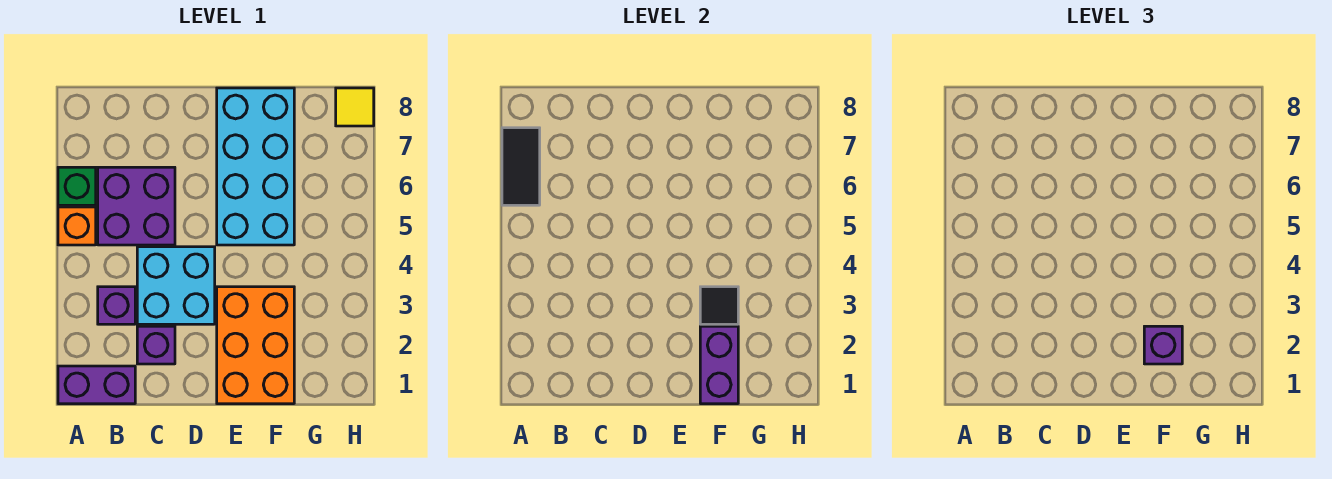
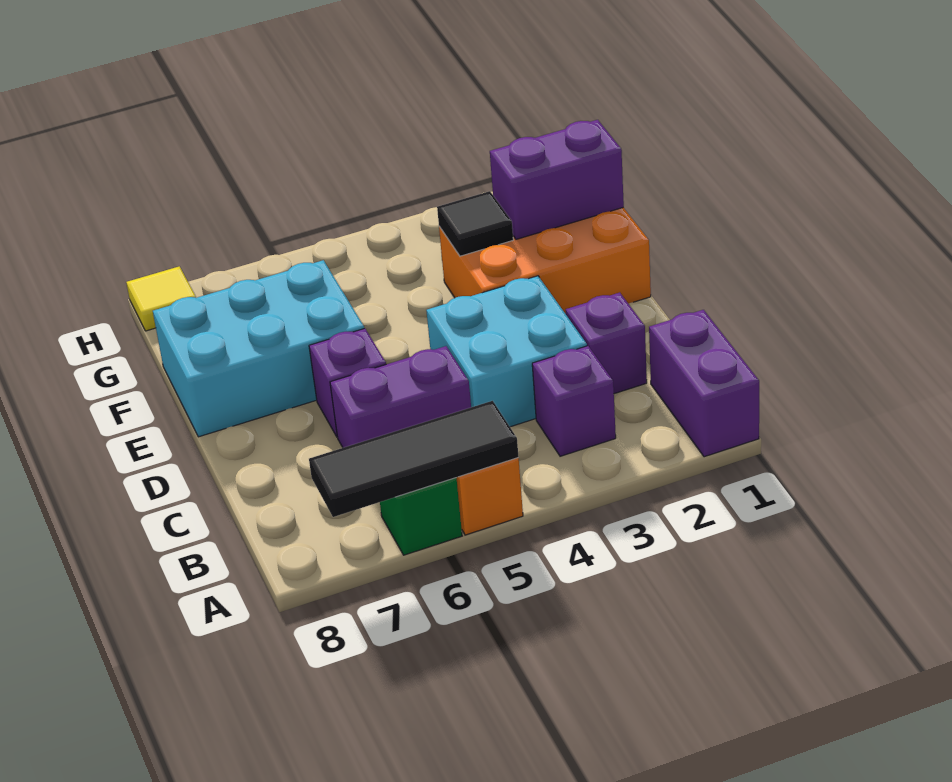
black 1x2 tile [502,128,540,205] -> black 1x3 tile [309,401,519,517]
purple 2x2 brick [98,167,175,245] -> purple 1x2 brick [330,346,471,448]
cyan 2x4 brick [217,88,294,245] -> cyan 2x3 brick [153,260,364,437]
purple 1x1 brick [1144,326,1182,364] -> purple 1x1 brick moved to [309,328,386,436]

